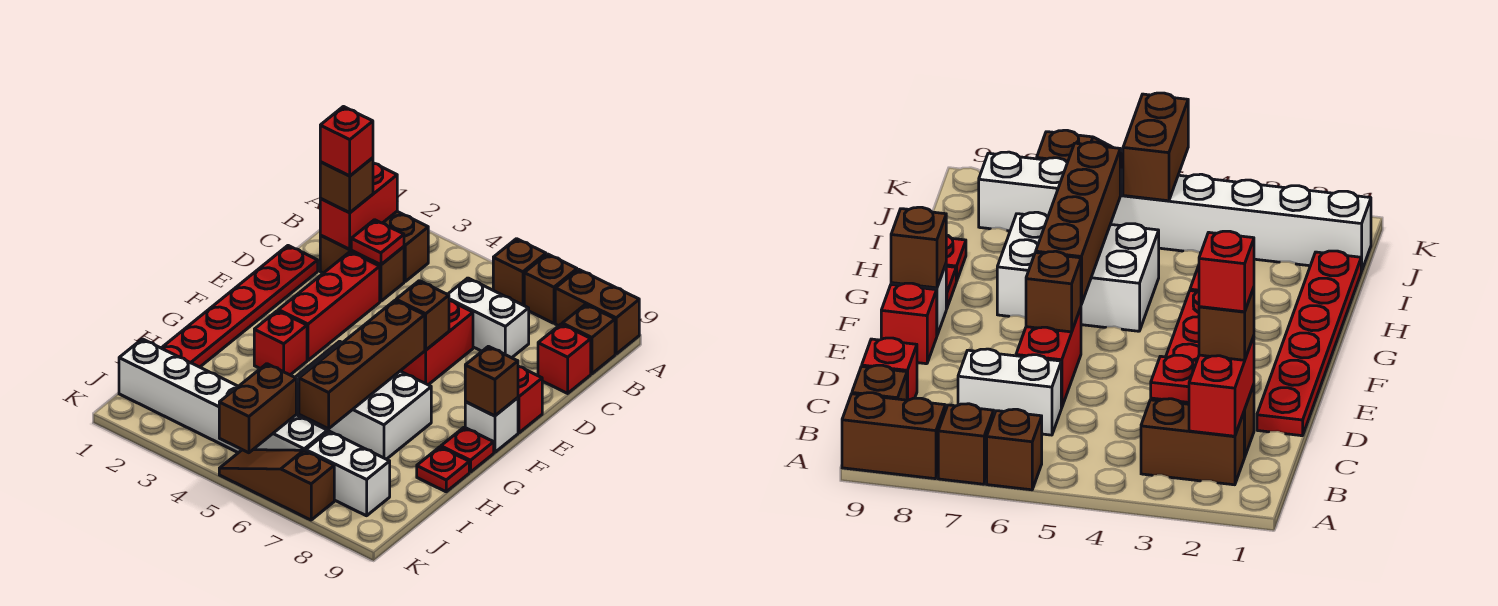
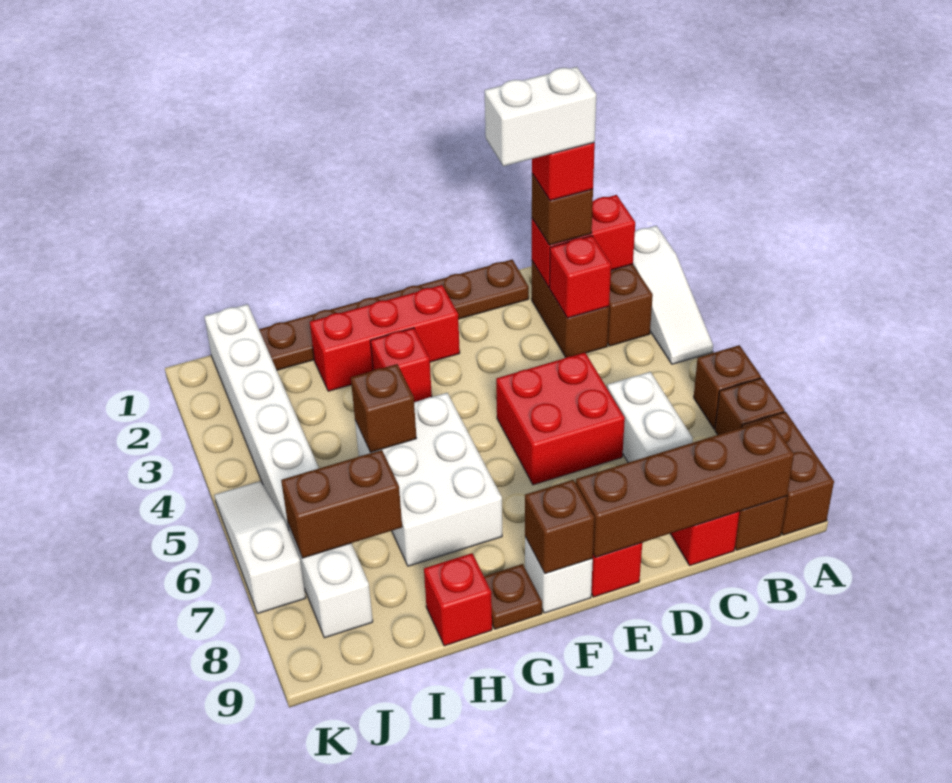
none -> white 1x3 slope [633,226,713,364]
none -> white 1x2 brick [485,67,596,166]
red 1x1 plate [351,220,404,265] -> red 1x1 brick [550,236,611,318]
red 1x6 plate [162,246,318,367] -> brown 1x6 plate [259,260,529,370]
red 1x3 brick [278,252,380,360] -> red 1x3 brick moved to [310,285,460,391]
red 1x2 brick [401,301,473,385] -> red 2x2 brick [496,353,625,485]
brown 1x1 brick [396,281,449,350] -> brown 1x1 brick moved to [351,364,416,452]
brown 1x4 brick [299,300,425,429] -> brown 1x4 brick moved to [576,419,794,557]
red 1x1 plate [441,427,494,472] -> brown 1x1 plate [484,564,542,629]
red 1x1 plate [417,447,469,492] -> red 1x1 brick [424,553,492,646]
brown 1x2 brick [219,364,296,453] -> brown 1x2 brick moved to [281,450,402,558]
brown 1x3 slope [219,450,334,520] -> white 1x3 slope [214,481,306,614]

